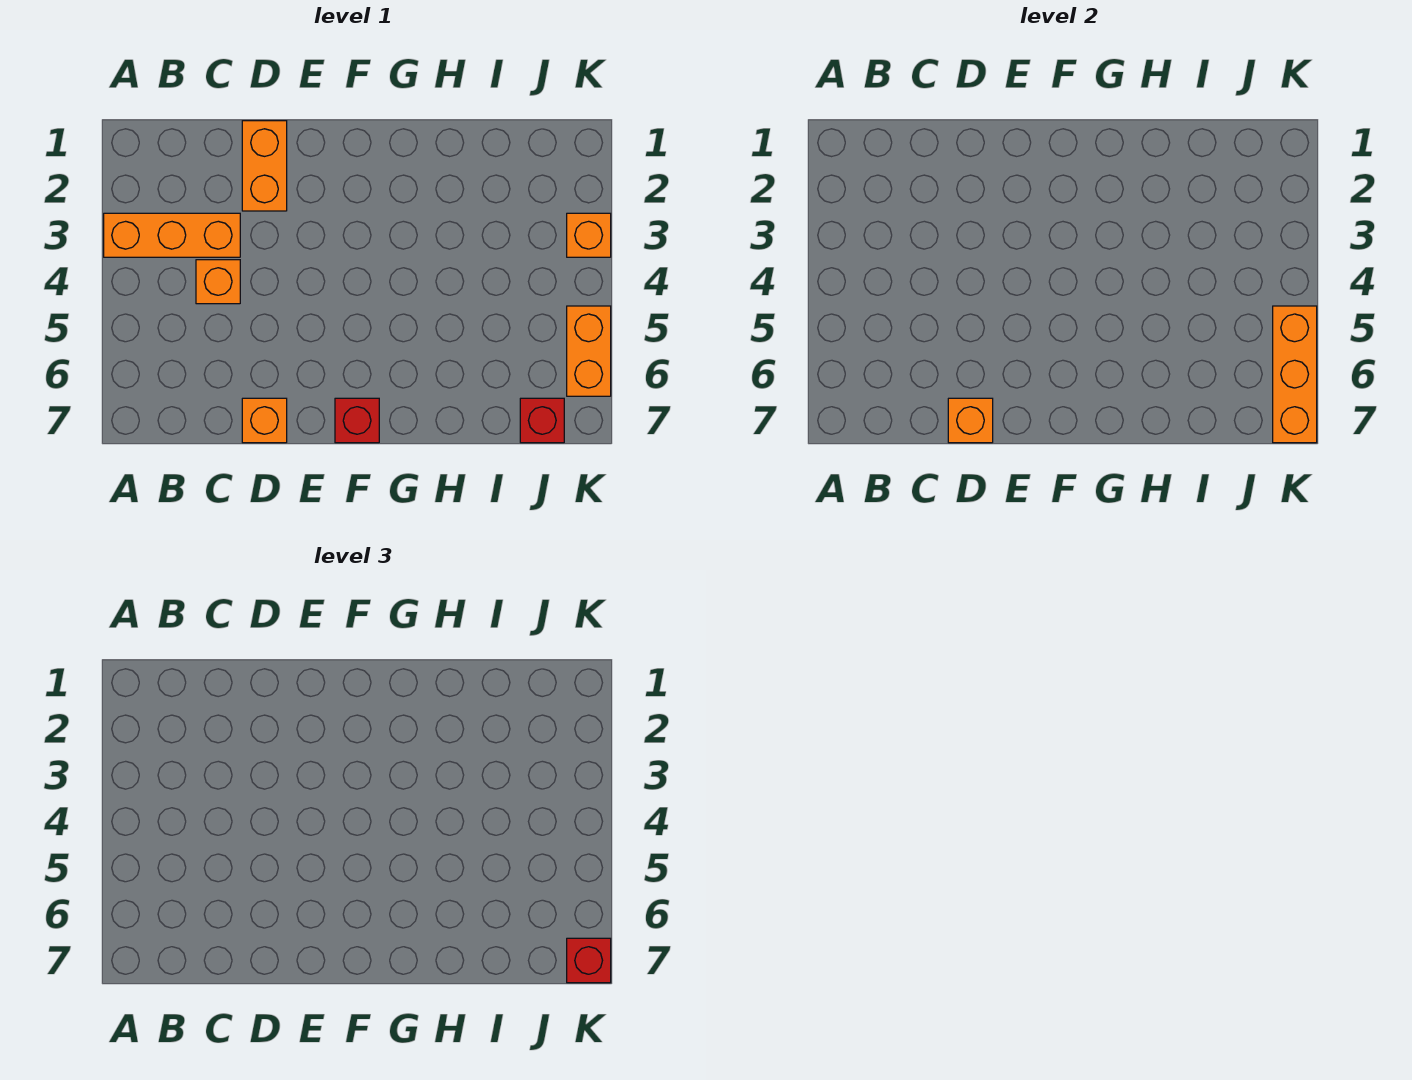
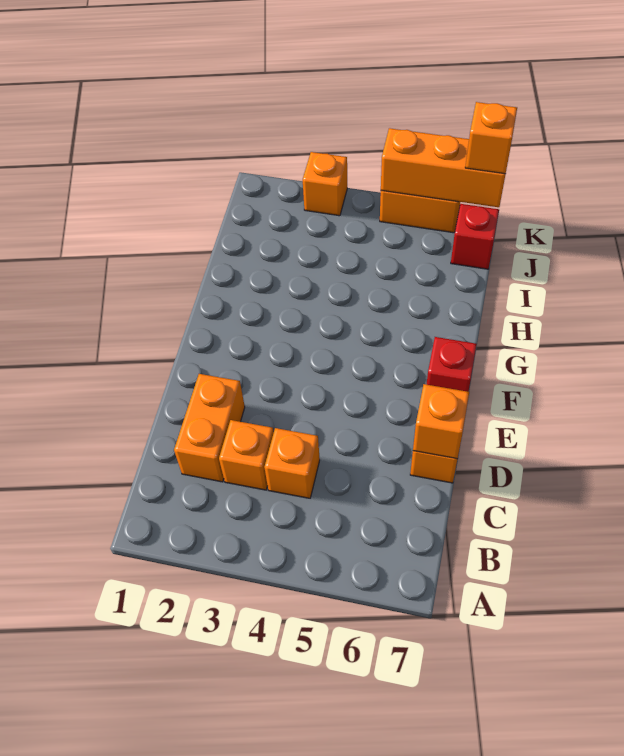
orange 1x3 brick [104,213,240,257] -> orange 1x1 brick [219,420,274,490]
orange 1x2 brick [242,121,287,211] -> orange 1x2 brick turned to [174,374,245,482]
red 1x1 brick [567,938,611,983] -> orange 1x1 brick [465,102,517,174]

